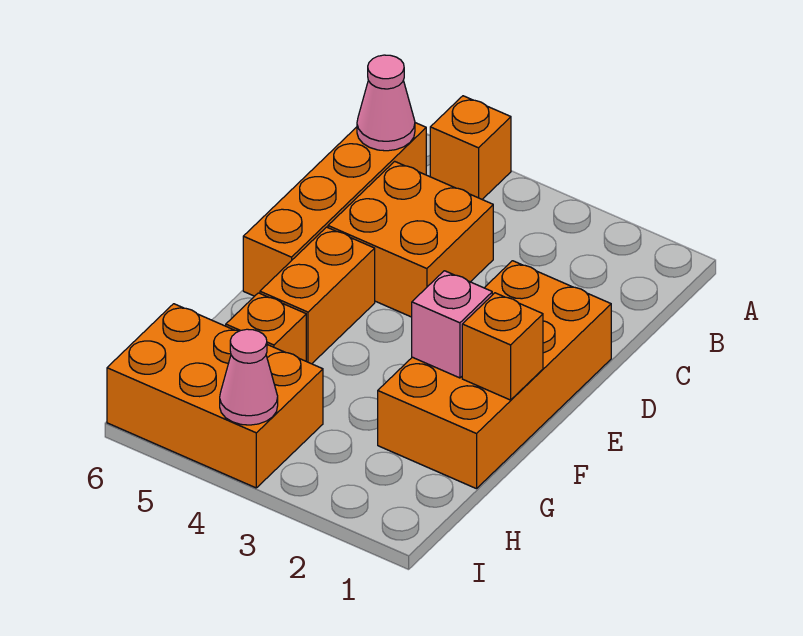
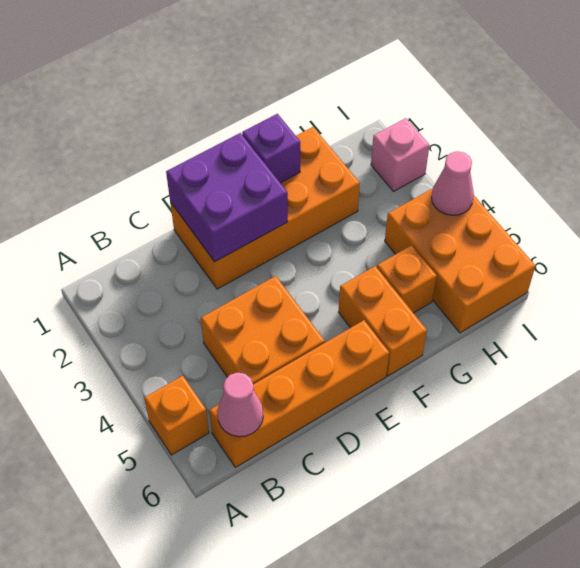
none -> purple 2x2 brick [166,133,288,262]
orange 1x2 brick [260,227,375,364] -> orange 1x2 brick turned to [338,266,427,376]
orange 1x1 brick [462,293,543,400] -> purple 1x1 brick [242,114,300,183]
pink 1x1 brick [412,271,492,378] -> pink 1x1 brick moved to [371,118,429,192]

